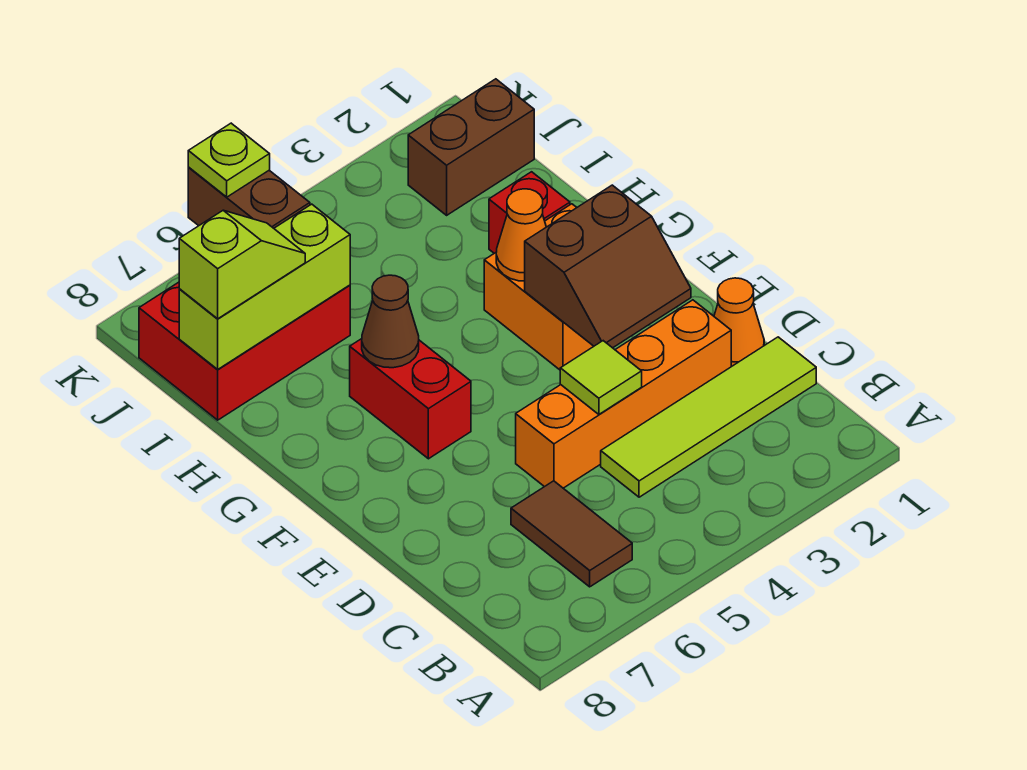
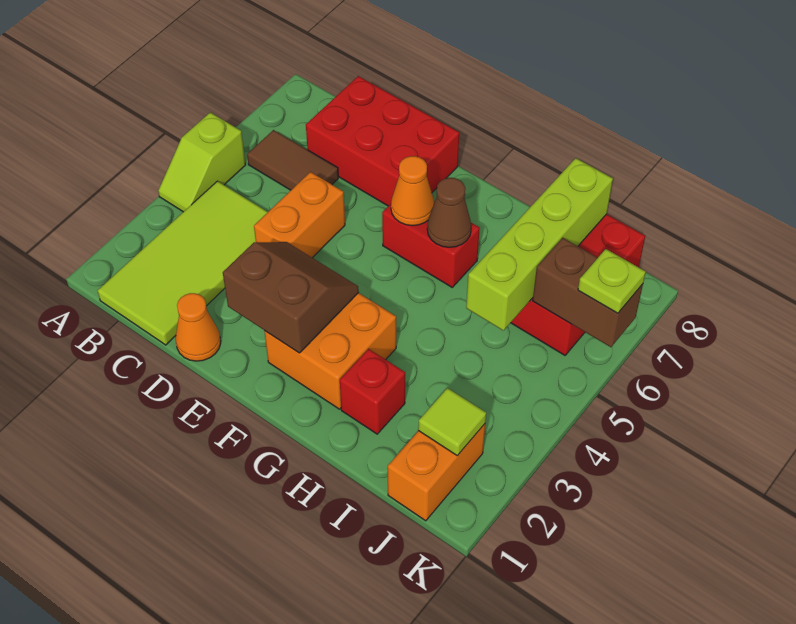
lime 1x4 tile [601,337,816,497] -> lime 2x4 tile [98,181,268,345]
none -> red 2x3 brick [306,76,459,206]
orange 1x4 brick [516,300,731,488] -> orange 1x2 brick [254,172,345,258]
lime 1x1 tile [560,341,642,414] -> lime 1x1 tile moved to [418,388,486,456]
brown 2x2 slope [525,185,691,348] -> brown 2x2 slope turned to [223,242,359,353]
orange 1x1 cone [496,189,546,281] -> orange 1x1 cone moved to [391,156,434,226]
lime 1x3 brick [179,204,350,370] -> lime 1x4 brick [466,158,613,330]
lime 1x2 slope [179,210,305,319] -> lime 1x2 slope moved to [158,112,246,212]
brown 1x2 brick [408,79,534,215] -> orange 1x2 brick [388,424,485,521]

